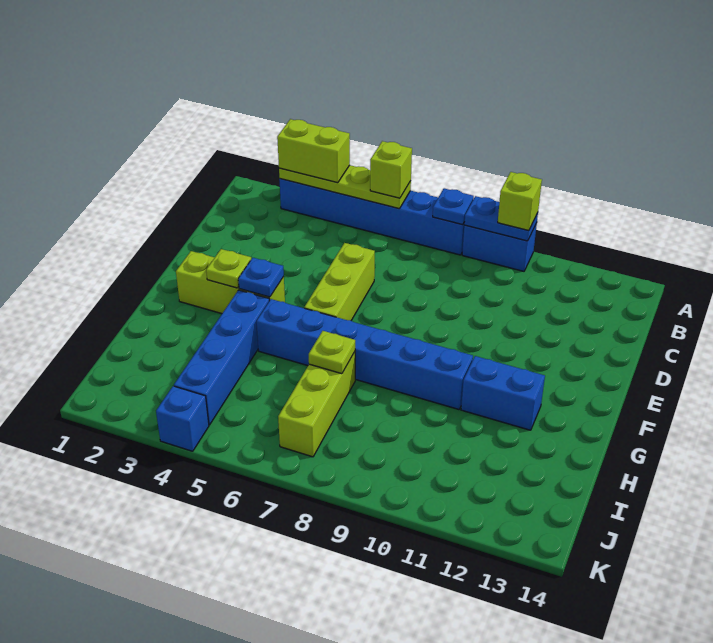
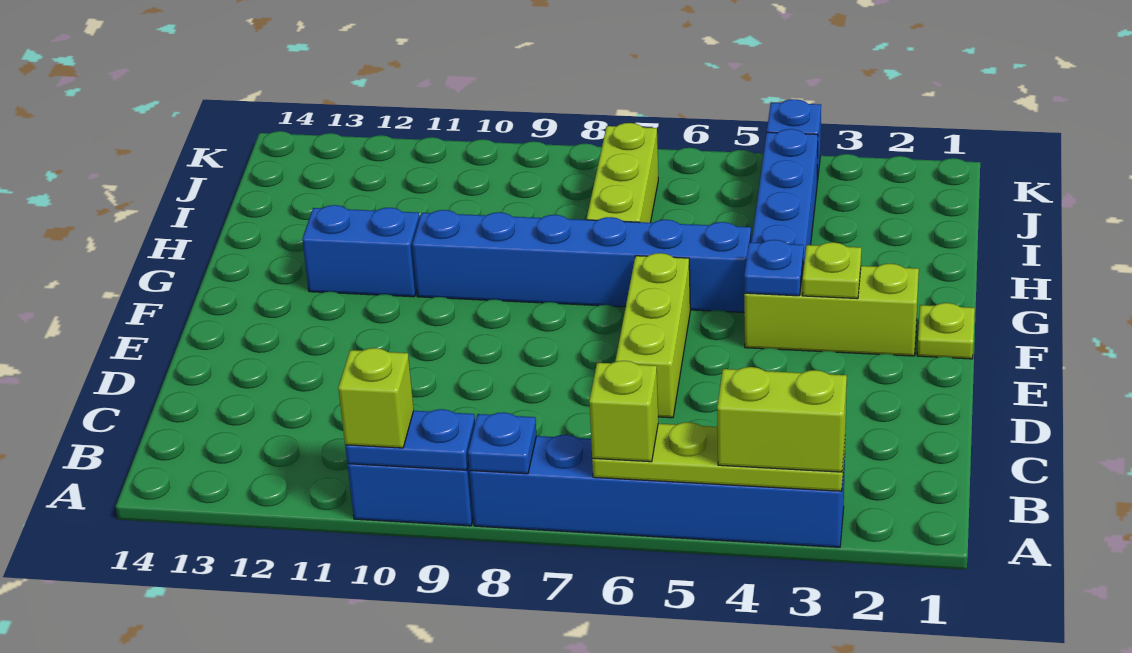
lime 1x1 plate [309,331,355,374] -> lime 1x1 plate moved to [917,303,975,359]

